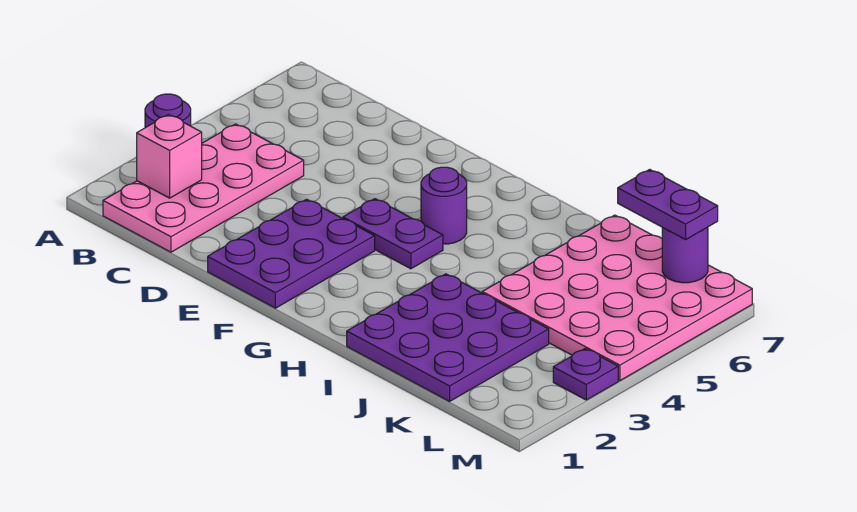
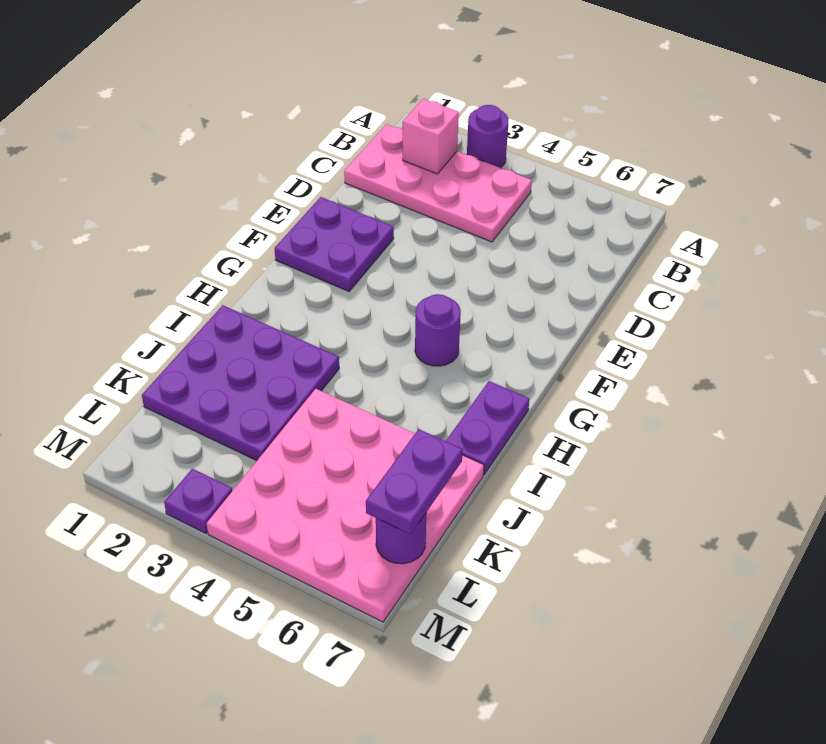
purple 2x3 plate [208,199,375,308] -> purple 2x2 plate [275,197,394,291]
purple 1x2 plate [343,199,443,269] -> purple 1x2 plate moved to [446,381,530,475]

